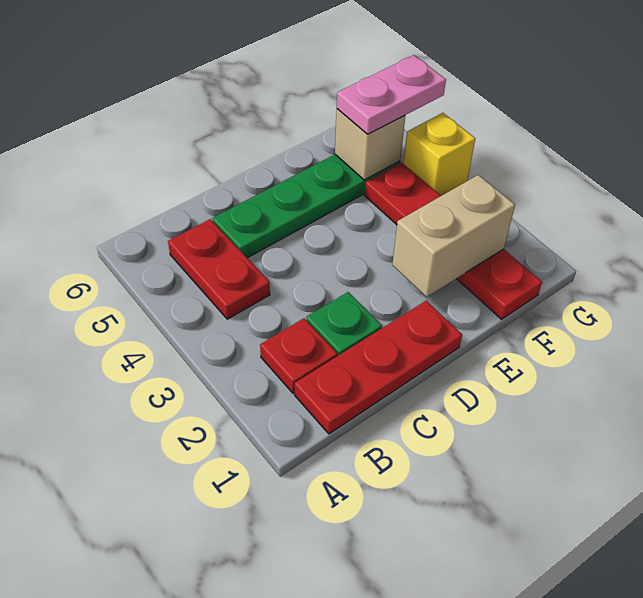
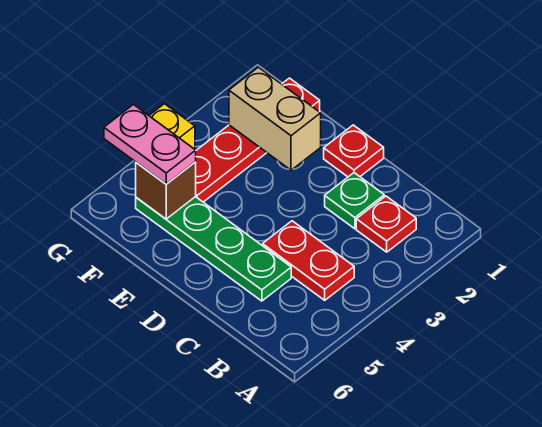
red 1x3 plate [295,301,462,434] -> red 1x1 plate [324,125,384,177]
red 1x2 plate [168,219,270,319] -> red 1x2 plate turned to [263,221,354,300]
tan 1x1 brick [335,109,405,180] -> brown 1x1 brick [136,162,196,219]

